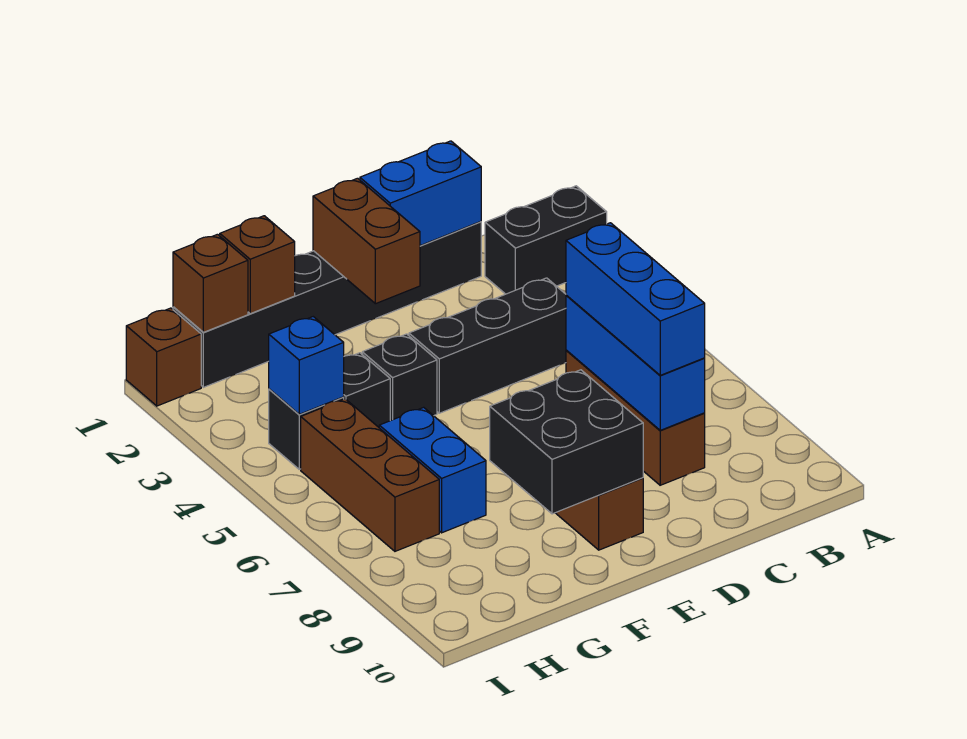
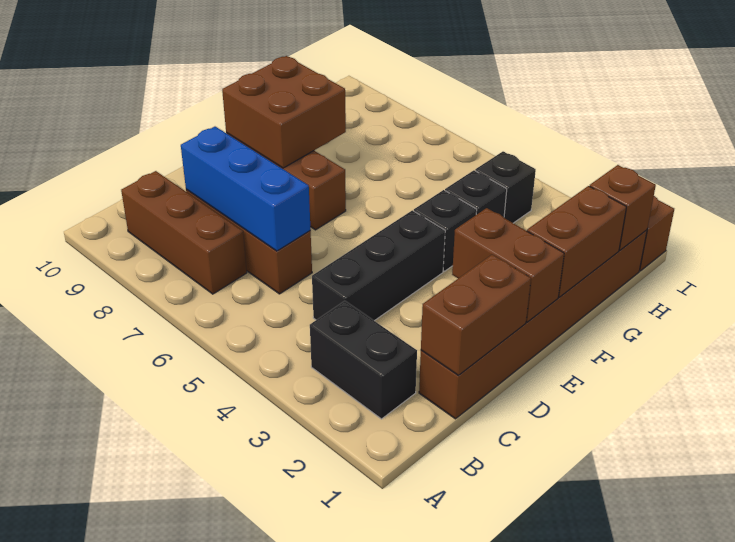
black 1x2 brick [485,186,607,294] -> black 1x2 brick turned to [310,301,417,419]
black 1x6 brick [173,222,481,387] -> brown 1x6 brick [419,230,647,419]
blue 1x2 brick [360,141,481,246] -> brown 1x2 brick [421,254,531,375]
blue 1x3 brick [566,223,705,375] -> none
black 2x2 brick [490,370,643,514] -> brown 2x2 brick [222,56,346,168]
brown 1x1 brick [220,216,295,314] -> brown 1x2 brick [527,186,626,297]
blue 1x2 brick [379,407,486,533] -> none
blue 1x1 brick [269,317,344,414] -> none
brown 1x3 brick [301,399,439,551] -> brown 1x3 brick moved to [121,171,247,294]

